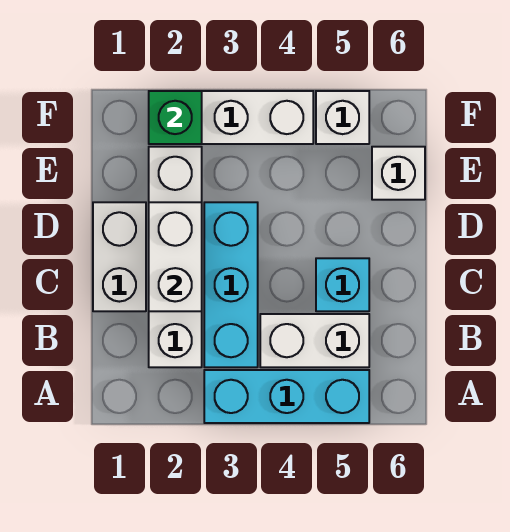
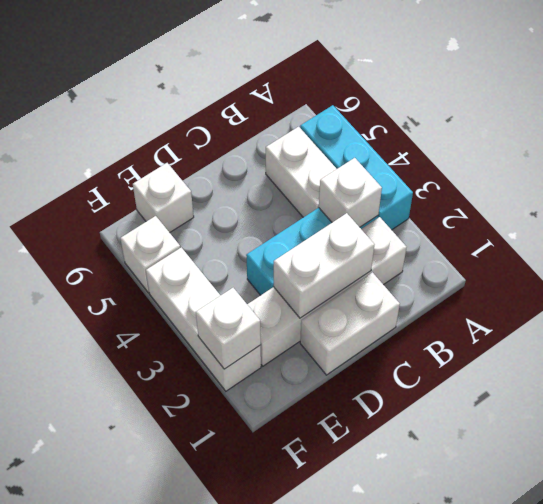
none -> white 1x1 brick [319,158,382,227]
cyan 1x1 brick [316,258,369,311] -> none
green 1x1 brick [149,91,202,144] -> white 1x1 brick [196,288,261,369]

